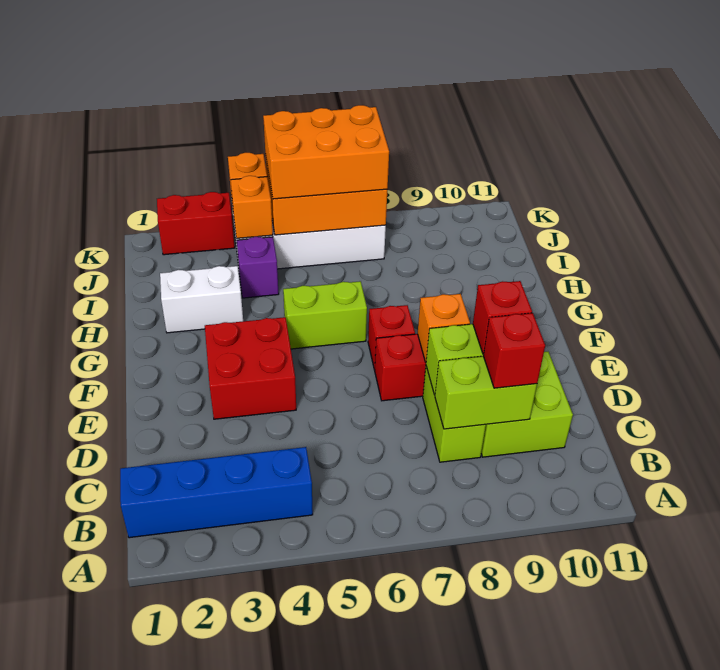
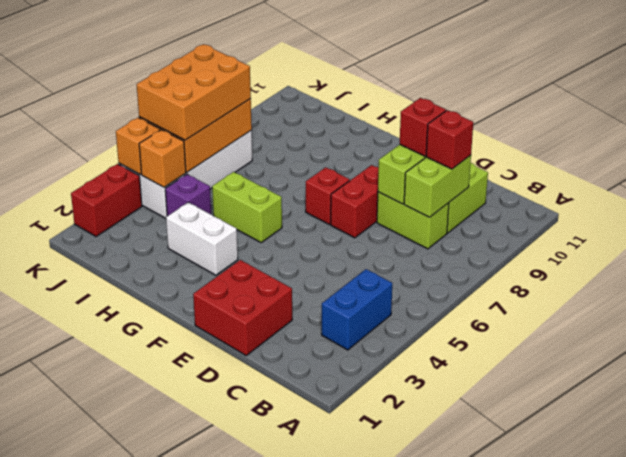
blue 1x4 brick [120,447,313,538] -> blue 1x2 brick [322,269,392,350]
red 2x2 brick [205,317,296,419] -> red 2x2 brick moved to [193,260,292,355]
orange 1x1 brick [418,294,470,362] -> none
lime 1x2 brick [283,281,367,349] -> lime 1x2 brick turned to [212,172,282,242]
white 1x2 brick [160,266,243,333] -> white 1x2 brick turned to [166,202,238,275]

